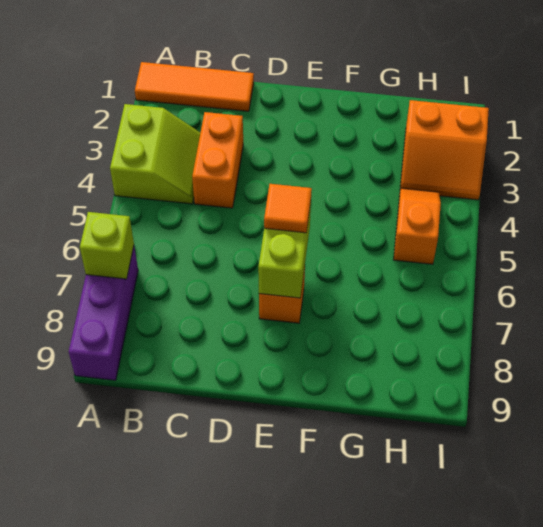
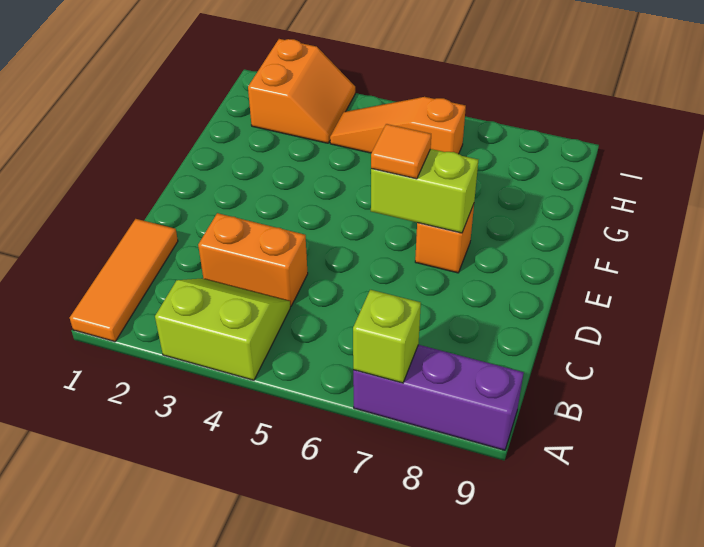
orange 1x2 slope [394,188,441,264] -> orange 1x3 slope [330,97,466,154]

